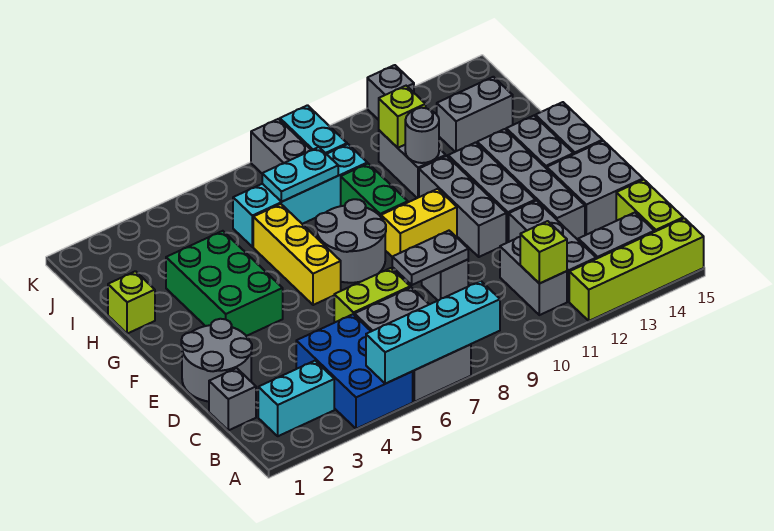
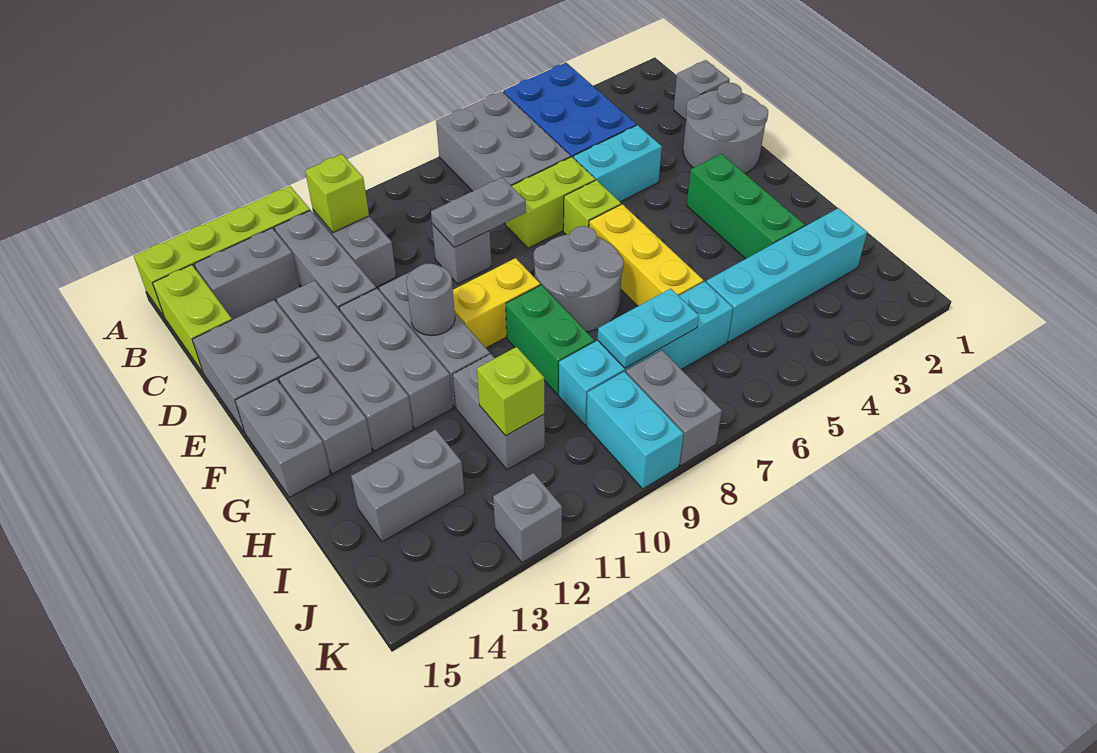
cyan 1x4 brick [366,281,500,384] -> cyan 1x4 brick moved to [706,208,867,342]
cyan 1x2 brick [258,361,334,436] -> cyan 1x2 brick moved to [573,125,662,202]
green 2x3 brick [166,231,283,336] -> green 1x3 brick [687,154,805,259]
lime 1x1 brick [108,271,155,334] -> lime 1x1 brick moved to [563,180,621,235]
grey 1x1 round brick [405,108,439,163] -> grey 1x1 round brick moved to [406,263,455,336]

